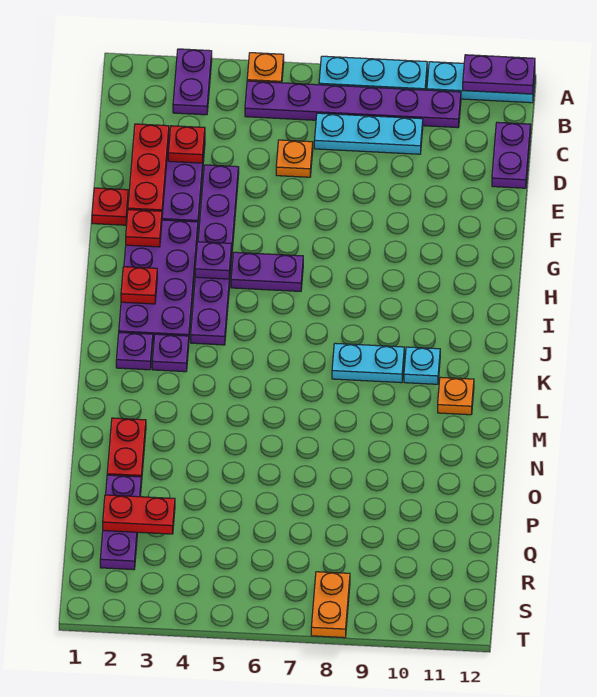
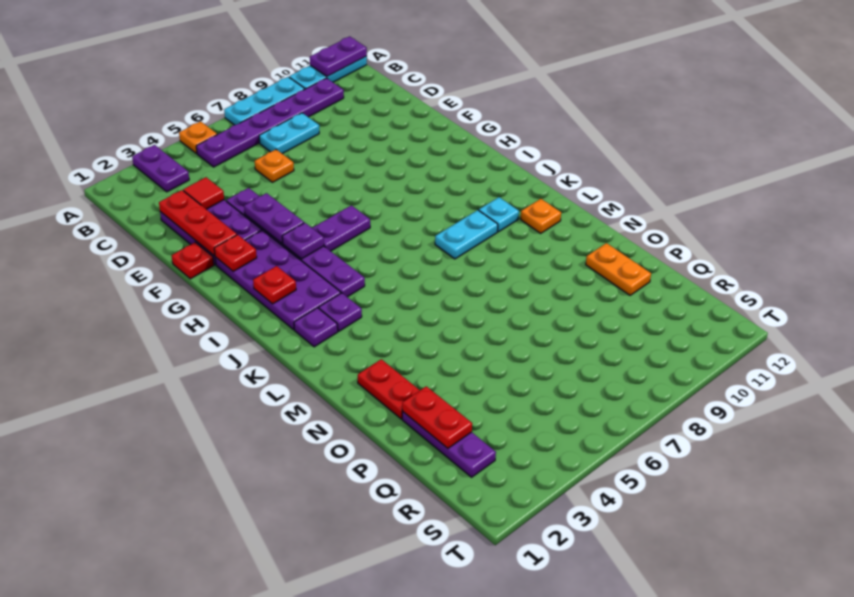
cyan 1x3 plate [314,113,423,154] -> cyan 1x2 plate [259,113,319,154]
purple 1x2 plate [492,122,531,188] -> purple 1x2 plate moved to [244,193,304,243]
red 1x1 plate [168,126,205,163] -> red 1x1 tile [183,177,224,209]
red 1x2 plate [103,495,175,534] -> red 1x2 plate turned to [402,386,472,448]
orange 1x2 plate [311,572,350,638] -> orange 1x2 plate moved to [586,243,651,295]

